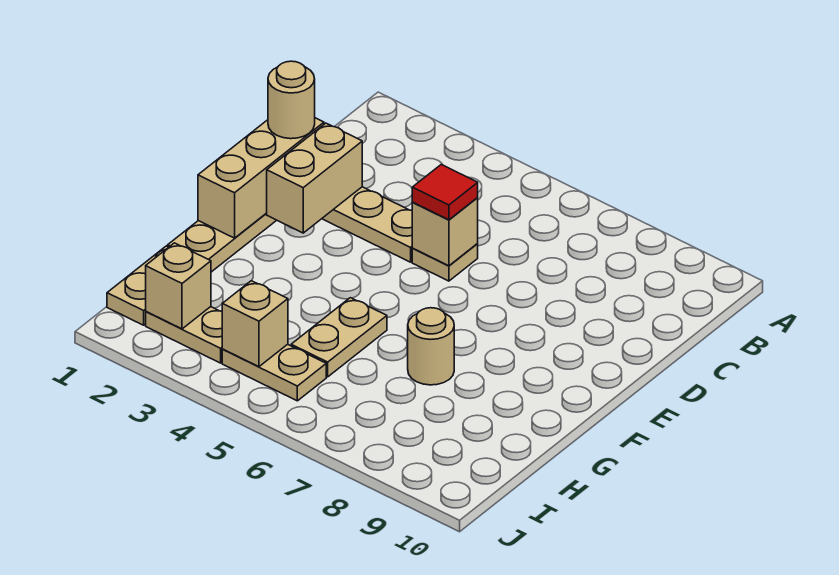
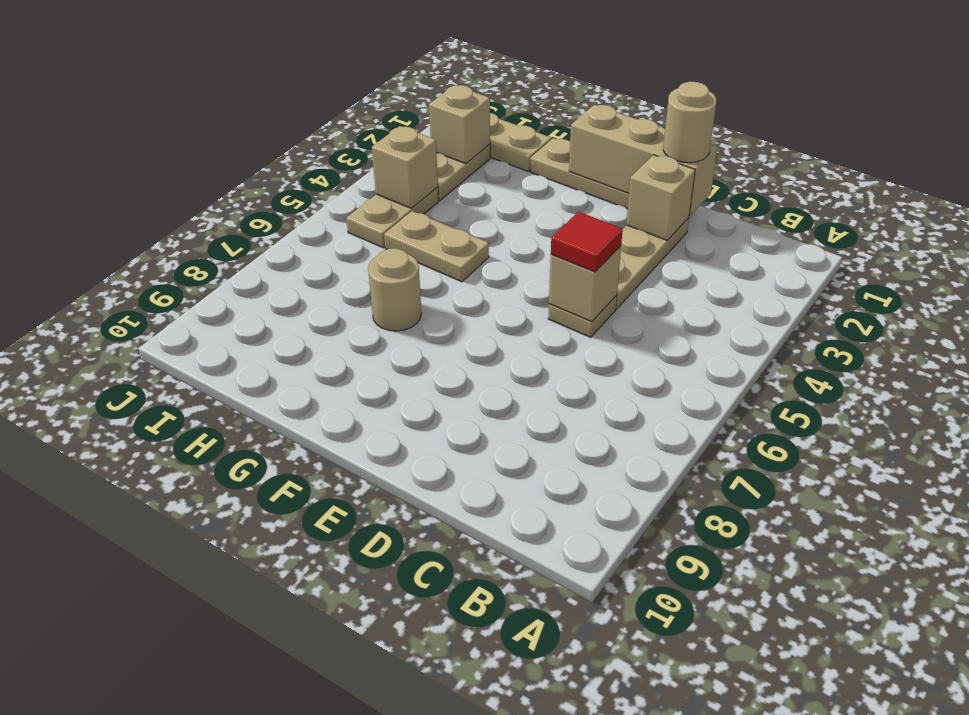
tan 1x2 brick [267,123,362,233] -> tan 1x1 brick [626,155,695,240]

